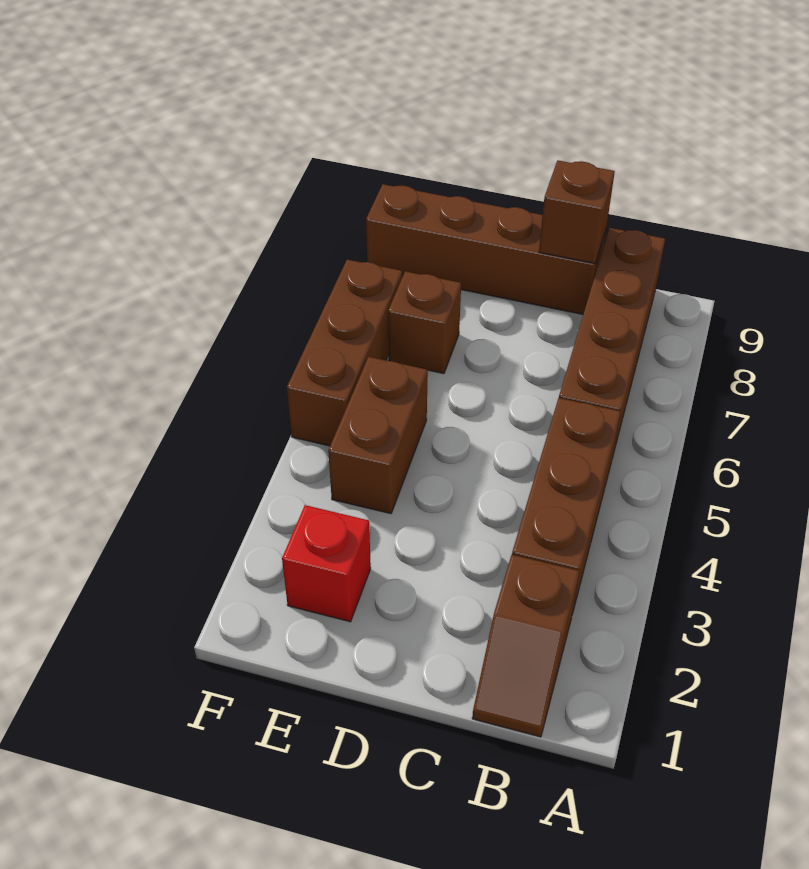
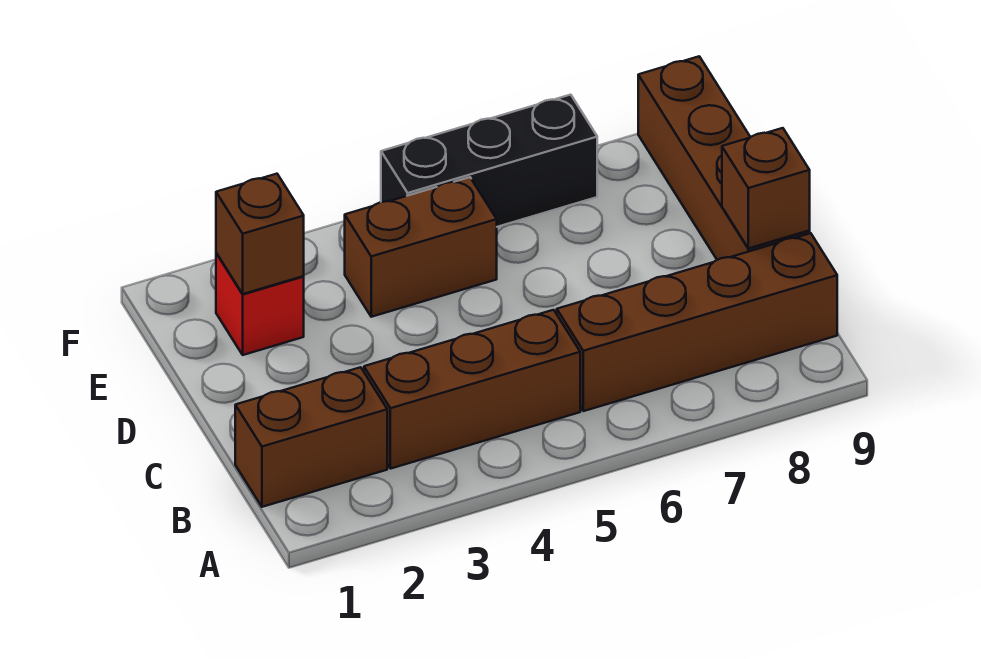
brown 1x2 slope [472,555,580,737] -> brown 1x2 brick [235,367,387,507]
brown 1x1 brick [388,271,461,374] -> brown 1x1 brick moved to [216,174,304,294]
brown 1x3 brick [287,260,402,446] -> black 1x3 brick [381,95,597,227]

